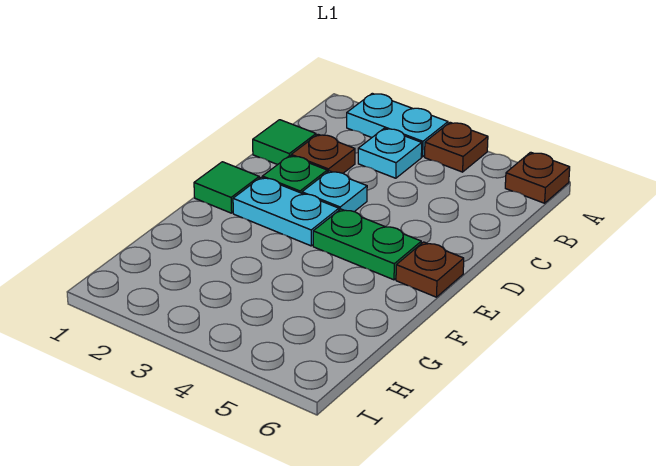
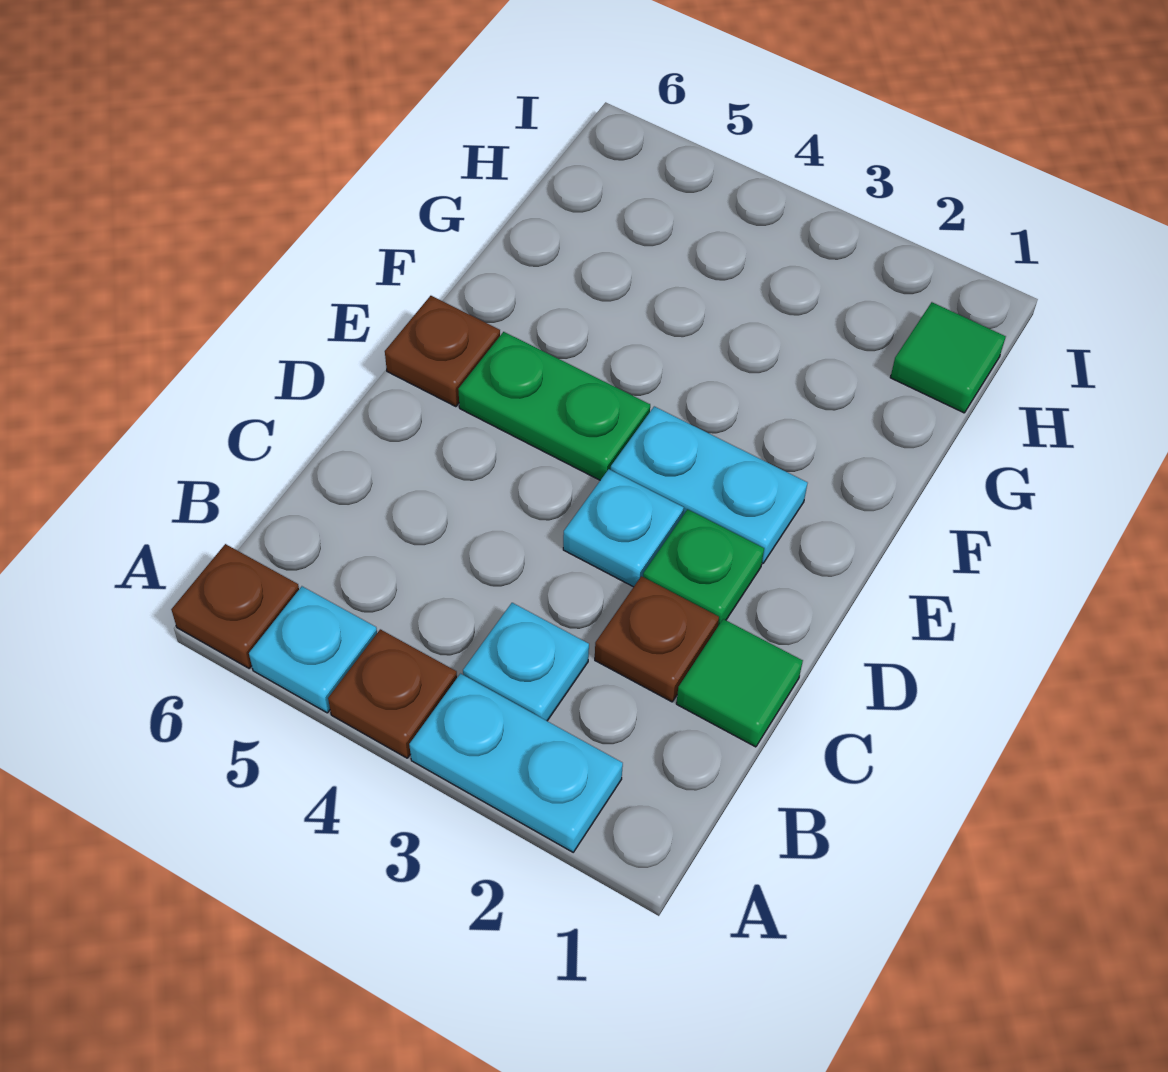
none -> cyan 1x1 plate [249,586,377,713]
green 1x1 tile [194,162,259,213] -> green 1x1 tile moved to [890,302,1006,413]

